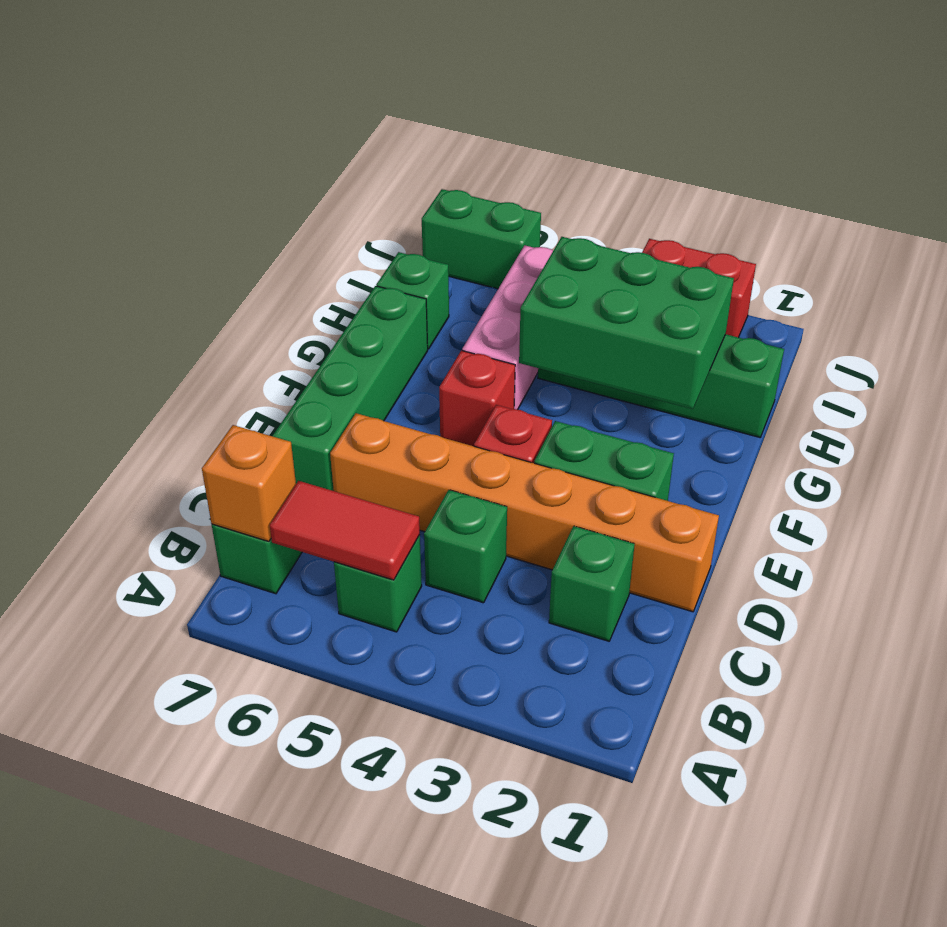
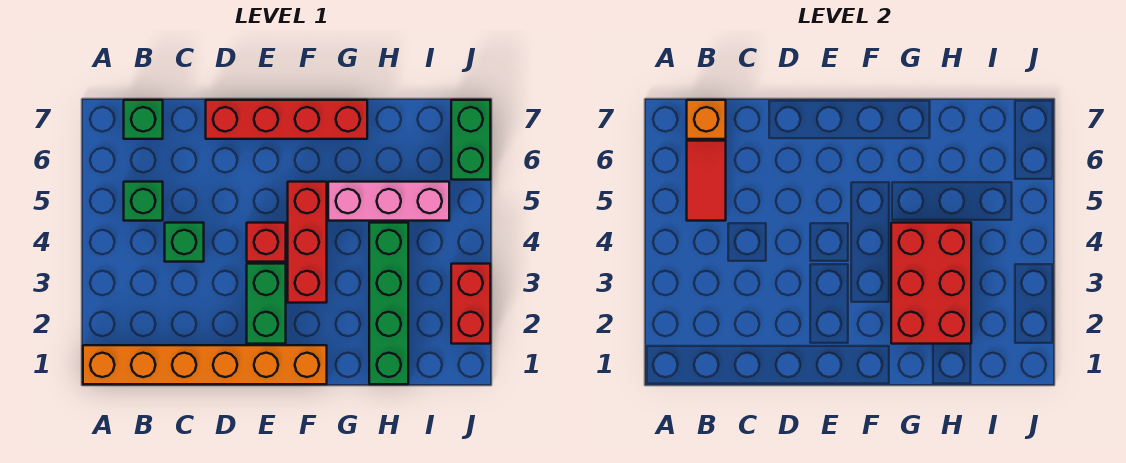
green 1x1 brick [549,526,635,641] -> none
orange 1x6 brick [330,413,719,612] -> orange 1x6 brick turned to [83,345,327,384]
green 1x4 brick [273,286,428,491] -> red 1x4 brick [206,100,367,139]
red 1x1 brick [439,350,515,446] -> red 1x3 brick [288,182,327,303]
green 2x3 brick [519,237,734,409] -> red 2x3 brick [891,223,971,344]
green 1x1 brick [376,252,449,349] -> none

